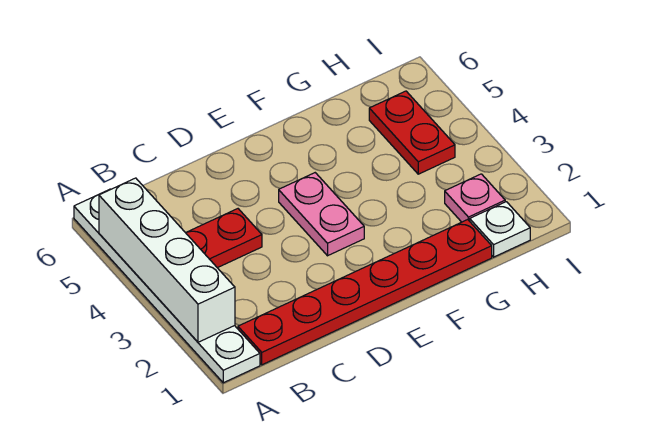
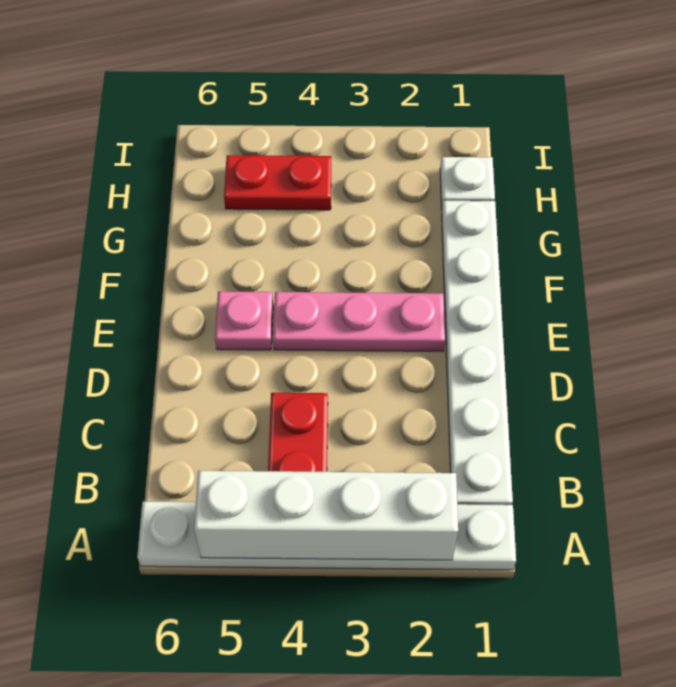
red 1x6 plate [238,220,492,365] -> white 1x6 plate [442,201,513,505]
pink 1x2 plate [279,173,364,256] -> pink 1x3 plate [273,292,445,351]
pink 1x1 plate [445,174,505,222] -> pink 1x1 plate moved to [215,291,273,350]

